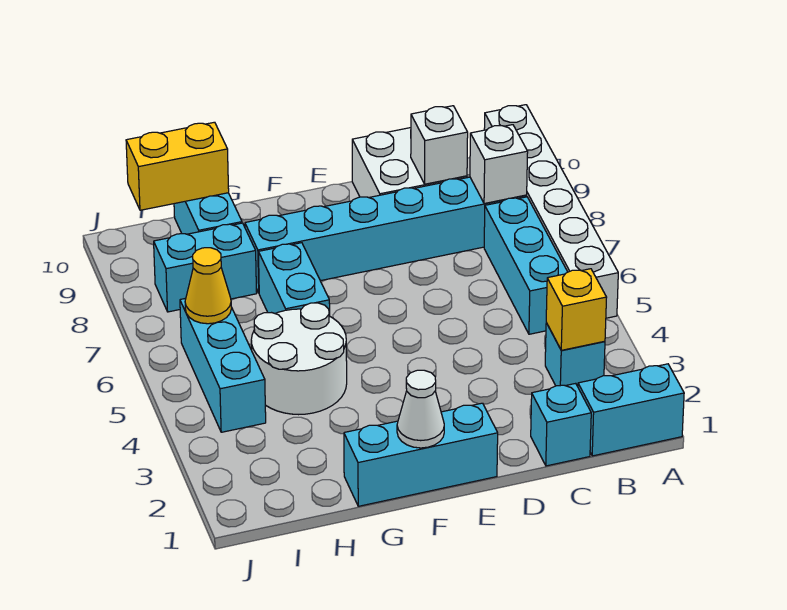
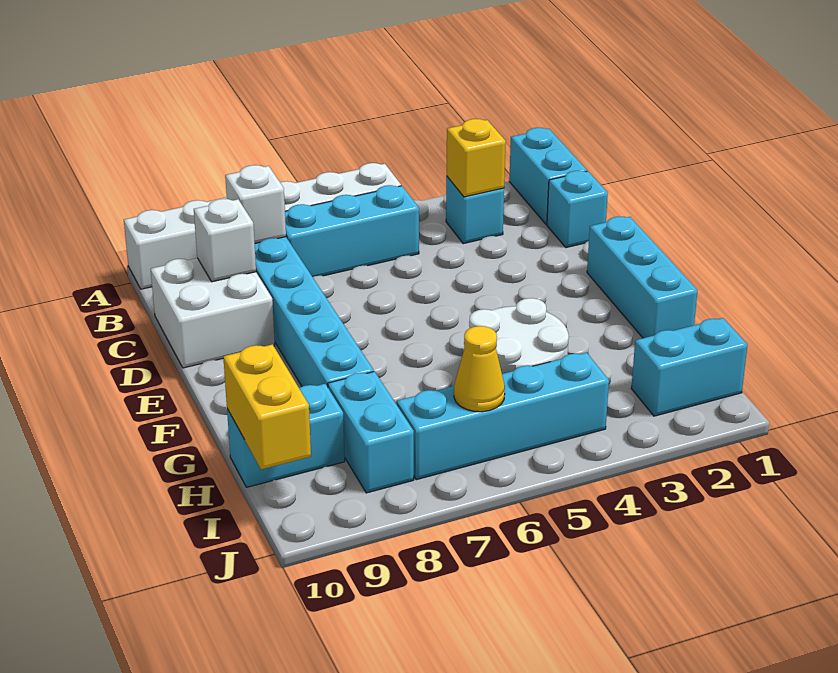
white 1x1 cone [397,370,444,448] -> none
cyan 1x2 brick [258,243,330,316] -> cyan 1x2 brick moved to [631,318,747,416]
cyan 1x3 brick [180,298,266,432] -> cyan 1x4 brick [397,353,609,480]

